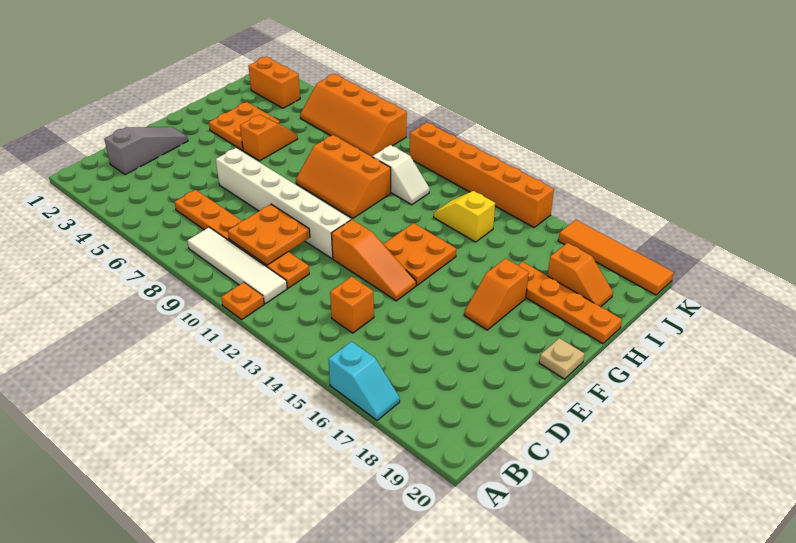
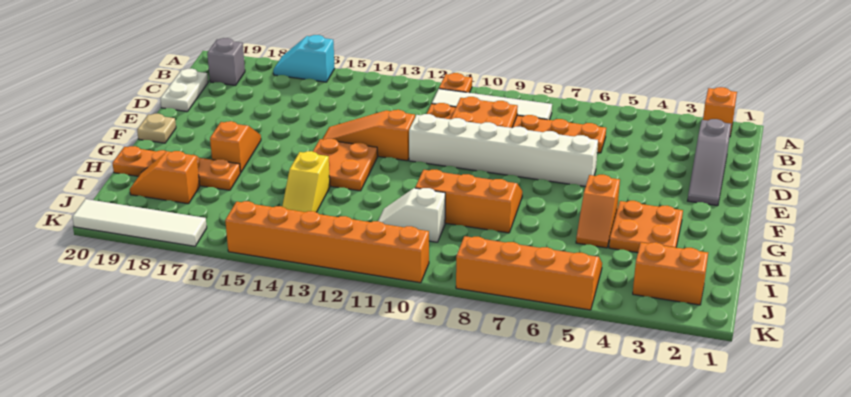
none -> grey 1x1 brick [207,38,245,86]
orange 1x1 brick [330,277,374,333] -> orange 1x1 brick moved to [703,87,737,135]
none -> white 1x2 plate [160,69,208,112]
yellow 1x2 slope [434,191,495,242] -> yellow 1x2 slope turned to [282,151,330,212]
orange 1x4 tile [558,220,674,295] -> white 1x4 tile [72,199,207,246]

